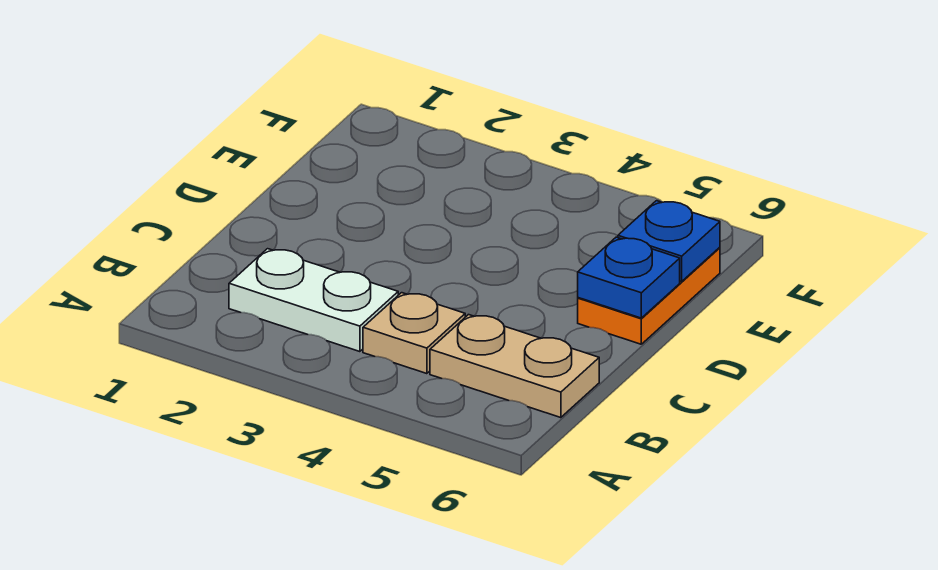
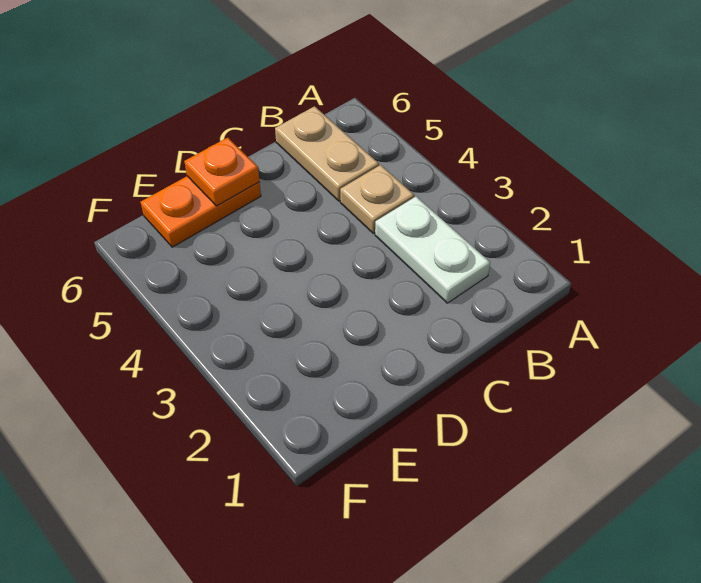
blue 1x1 plate [578,237,680,318] -> orange 1x1 plate [184,138,260,206]
blue 1x1 plate [618,201,720,282] -> none

